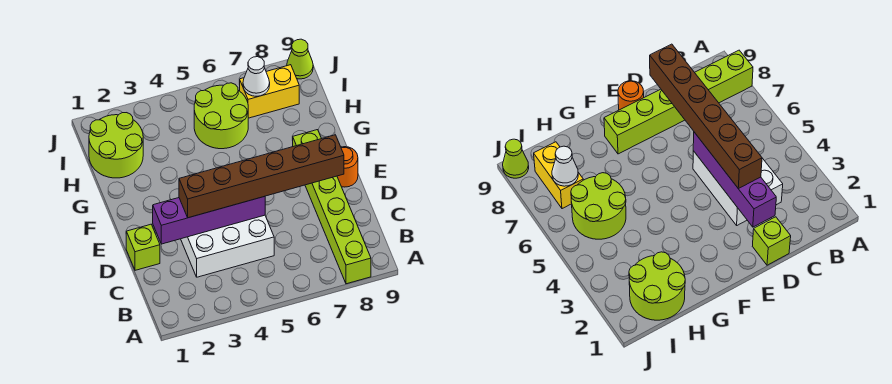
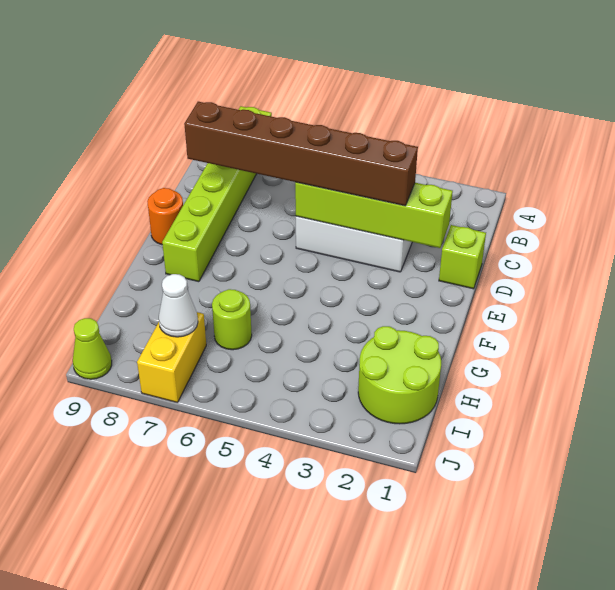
purple 1x4 brick [153,196,265,244] -> lime 1x4 brick [295,182,453,248]
lime 2x2 round brick [194,83,248,149] -> lime 1x1 round brick [212,289,252,350]
yellow 1x2 brick [240,65,299,118] -> yellow 1x2 brick turned to [137,312,206,403]

